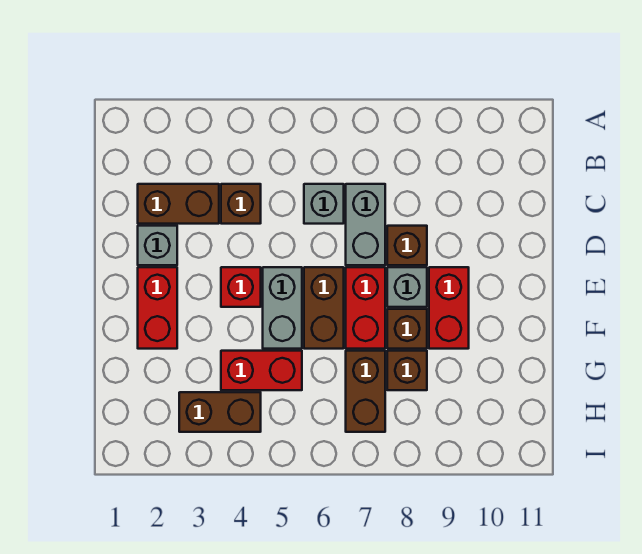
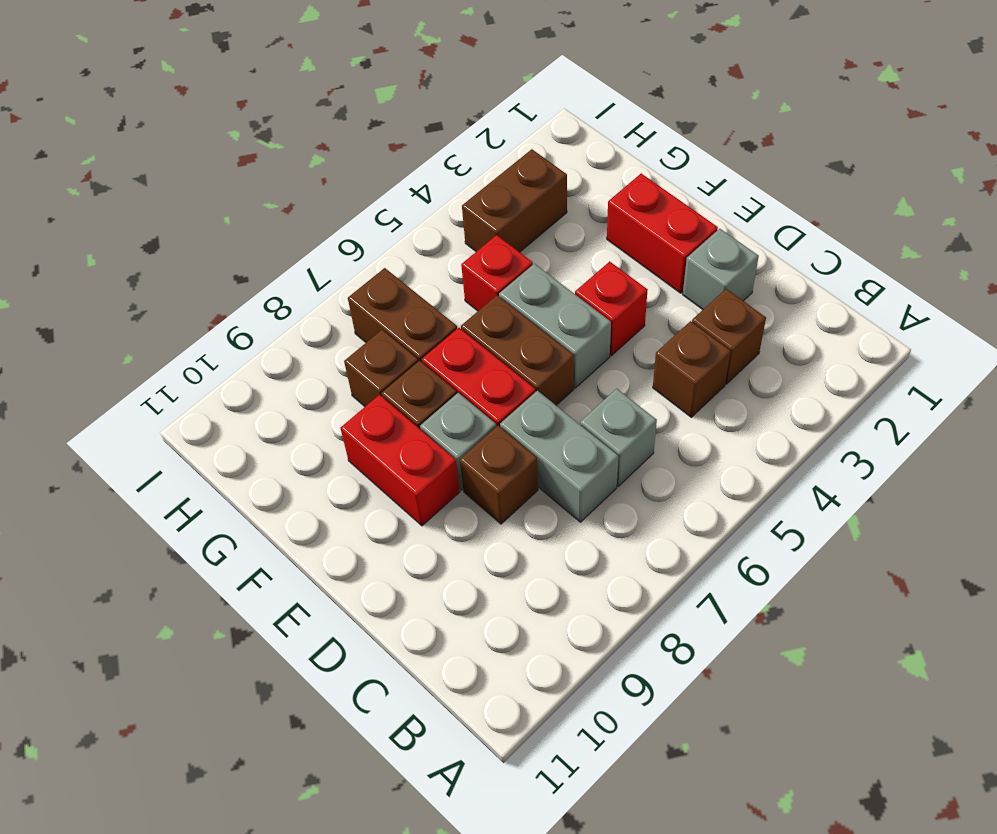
brown 1x2 brick [138,184,219,224] -> brown 1x1 brick [692,289,766,384]
red 1x2 brick [221,351,302,390] -> red 1x1 brick [461,235,533,311]

